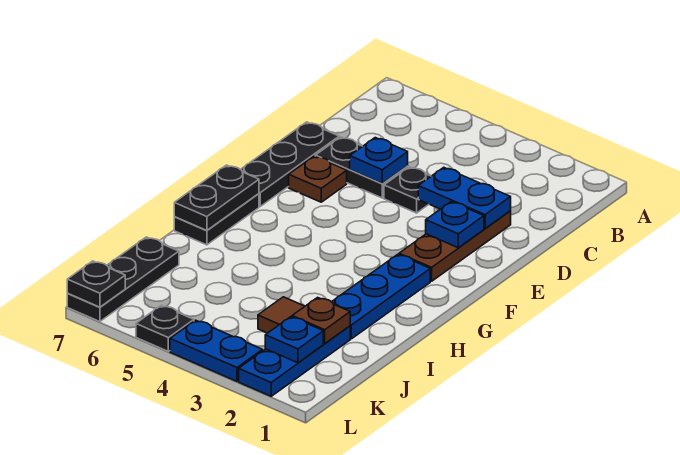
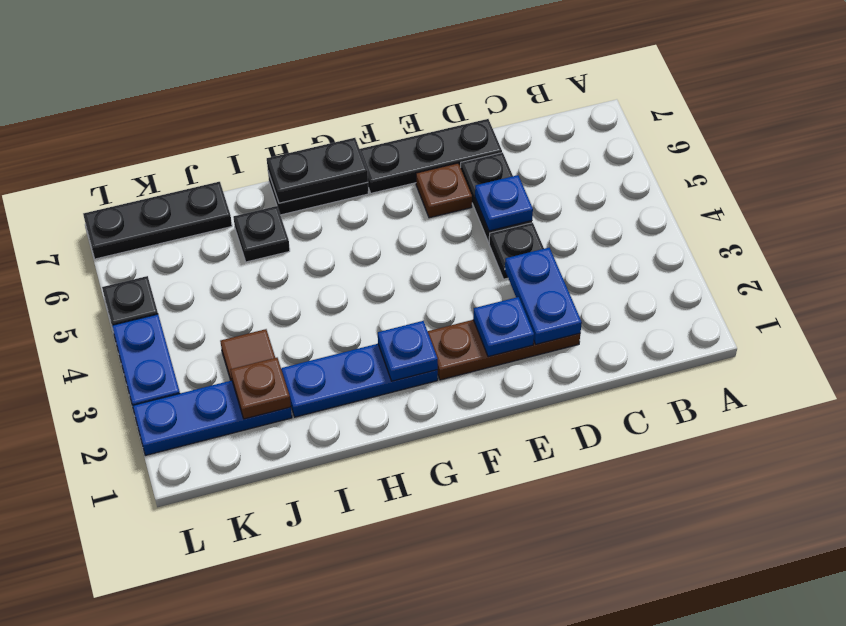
blue 1x1 plate [265,317,323,363] -> blue 1x1 plate moved to [378,321,438,381]
black 1x1 plate [67,261,125,307] -> black 1x1 plate moved to [234,206,290,262]

